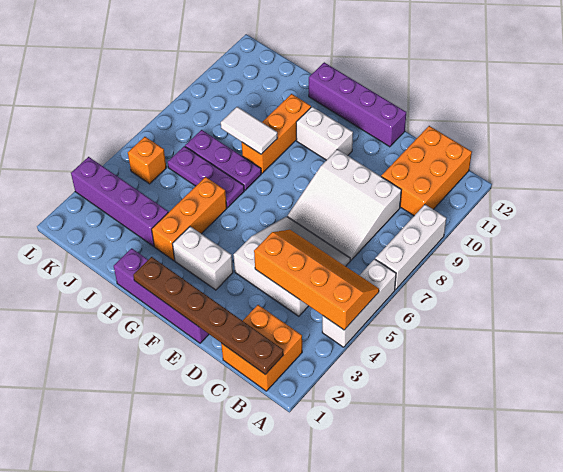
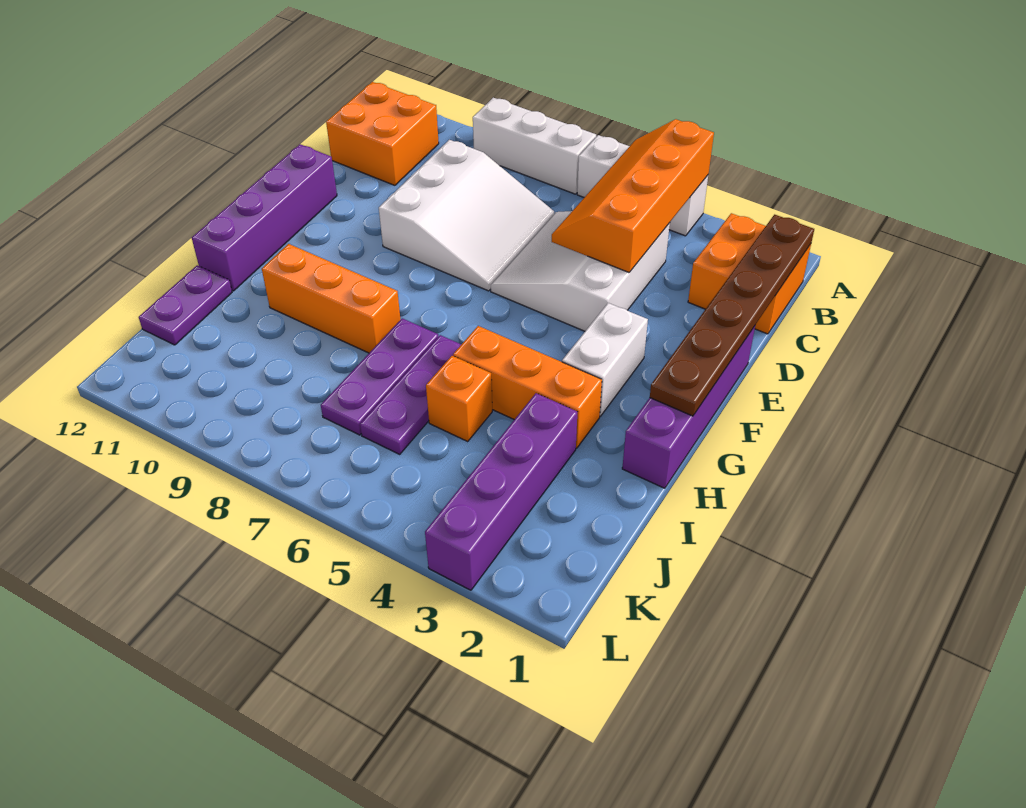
orange 2x3 brick [381,126,472,216] -> orange 2x2 brick [326,82,439,185]
white 1x2 brick [296,107,353,160] -> none
white 1x2 tile [221,107,278,154] -> none
none -> purple 1x2 plate [139,265,232,345]
orange 1x1 brick [128,137,166,184] -> orange 1x1 brick moved to [426,356,492,441]

